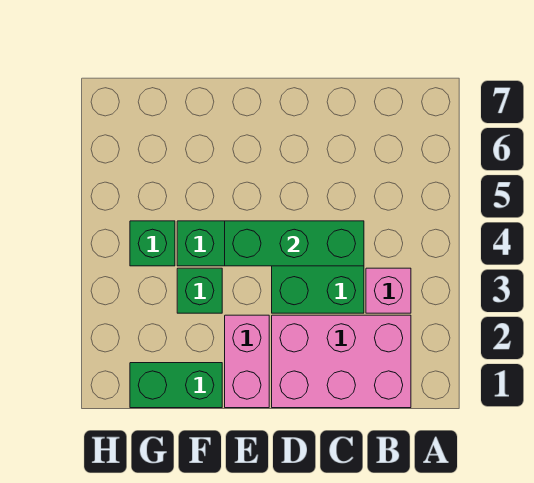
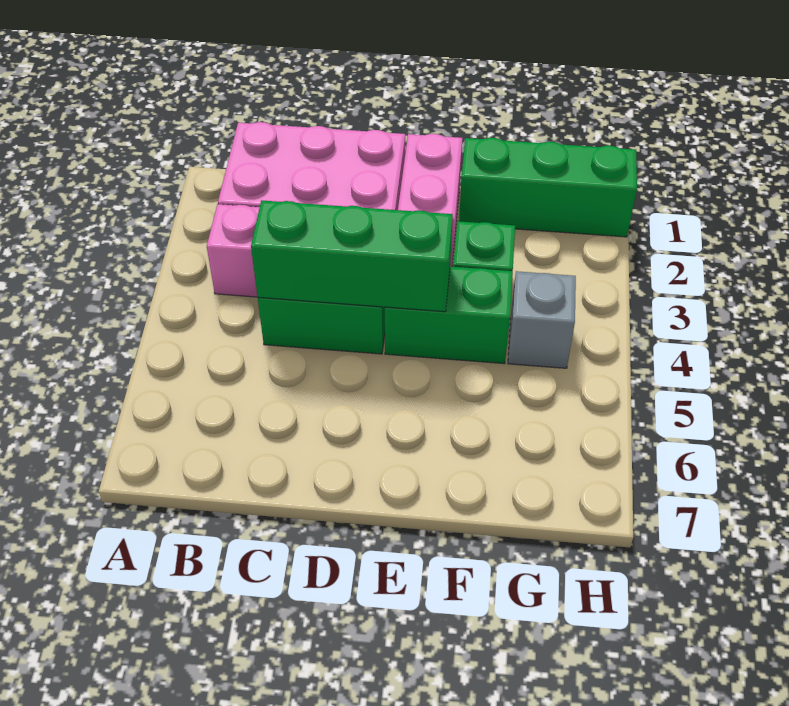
green 1x2 brick [130,363,222,408] -> green 1x3 brick [459,138,637,237]
green 1x1 brick [130,221,175,266] -> grey 1x1 brick [508,271,576,368]

